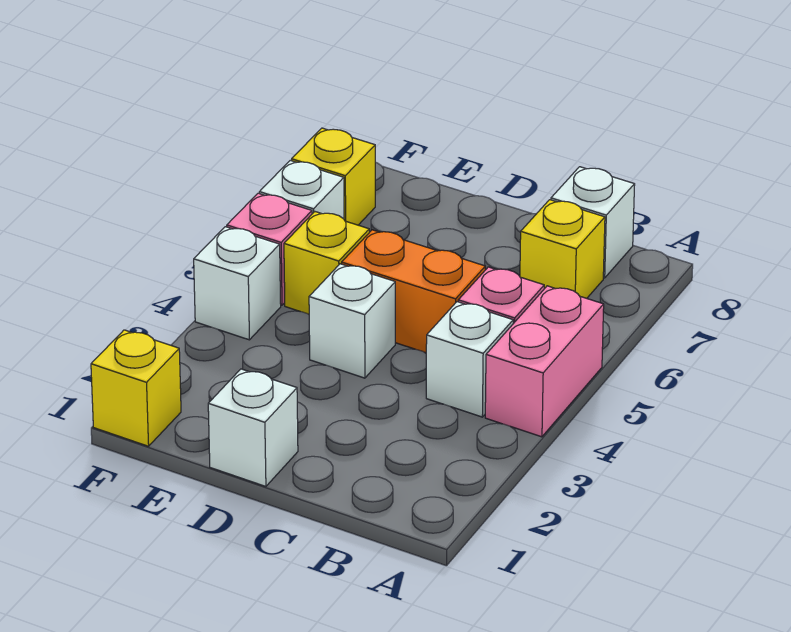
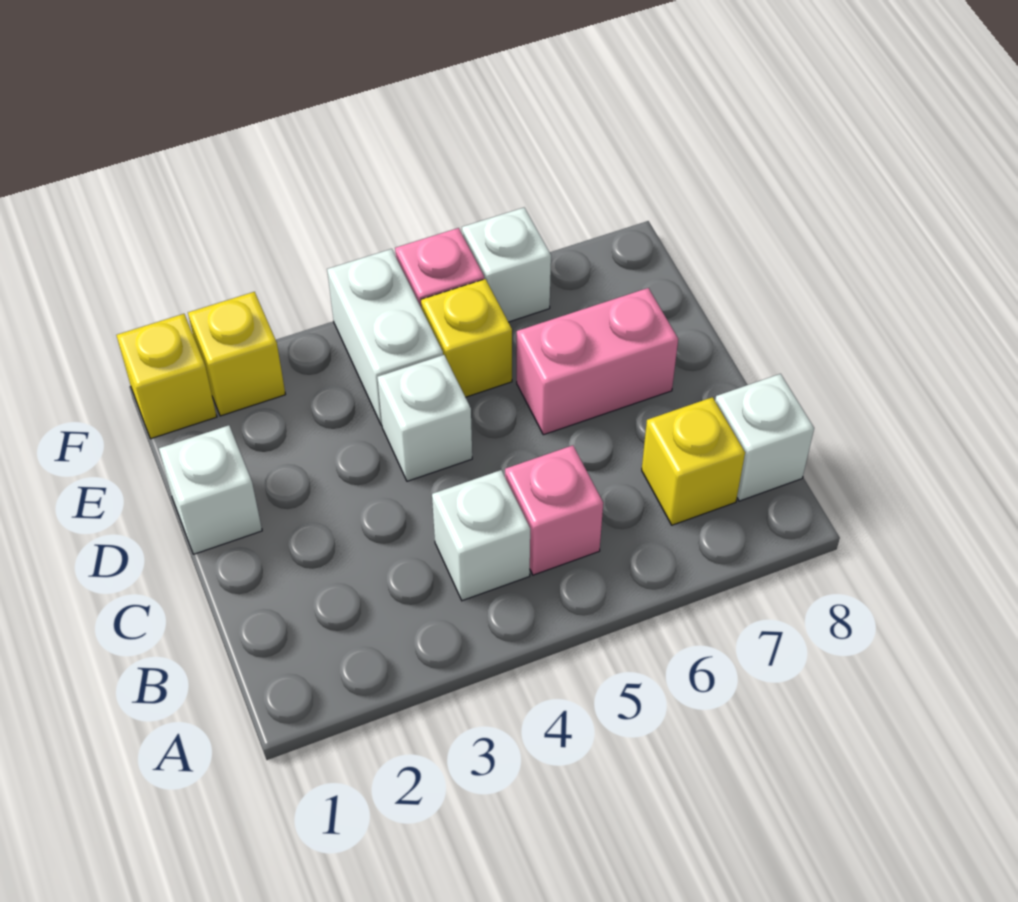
pink 1x2 brick [485,286,604,437] -> pink 1x2 brick moved to [517,288,678,435]
orange 1x2 brick [342,230,485,353] -> none
white 1x1 brick [194,227,281,340] -> white 1x2 brick [327,249,443,425]
yellow 1x1 brick [292,128,375,225] -> yellow 1x1 brick moved to [188,292,285,416]

